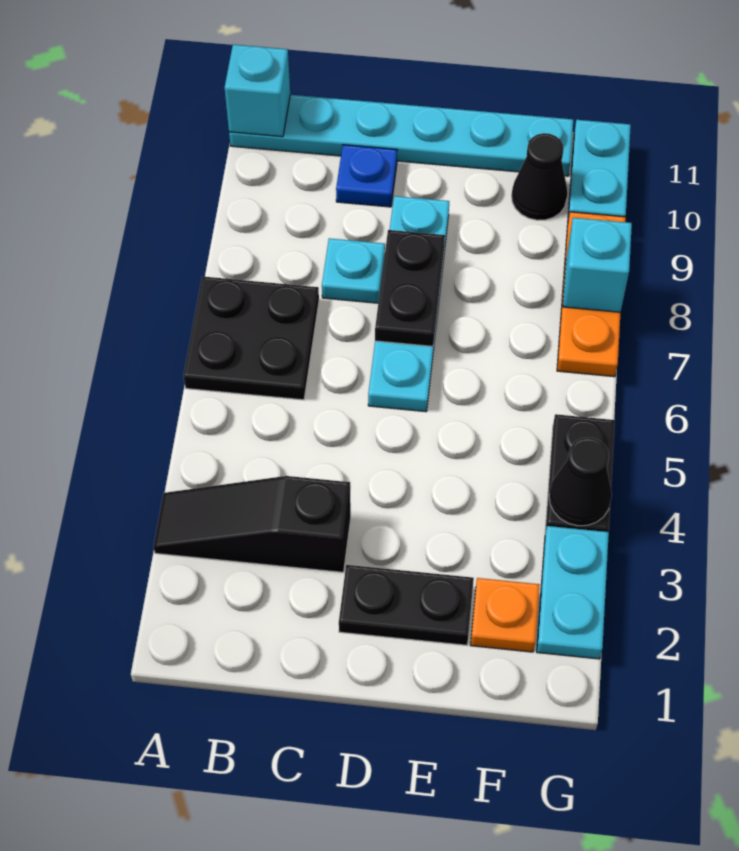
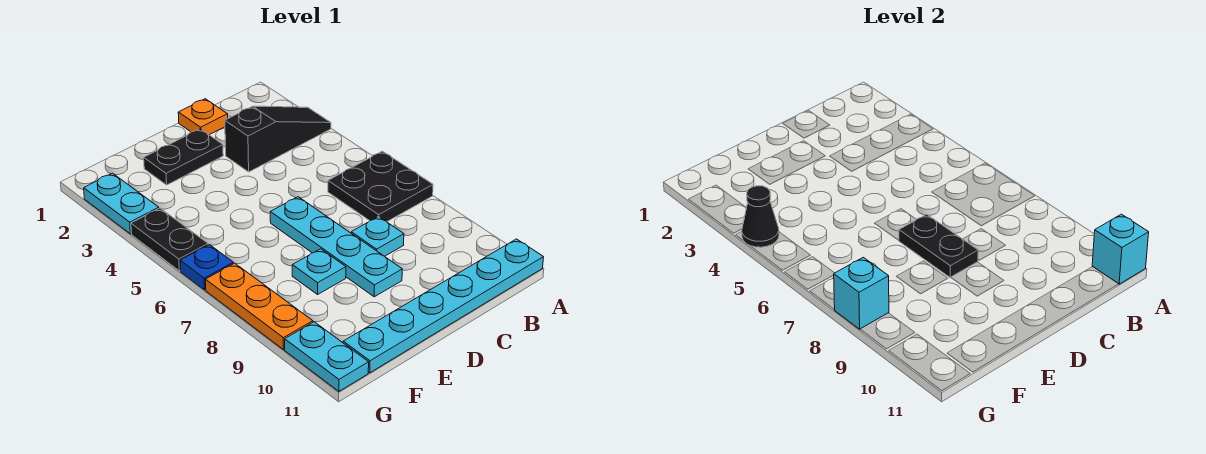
blue 1x1 plate [336,145,397,207] -> blue 1x1 plate moved to [180,245,234,290]
none -> cyan 1x1 plate [292,249,346,294]
orange 1x1 plate [471,578,539,652] -> orange 1x1 plate moved to [178,99,228,135]
black 1x1 cone [512,133,568,220] -> none

